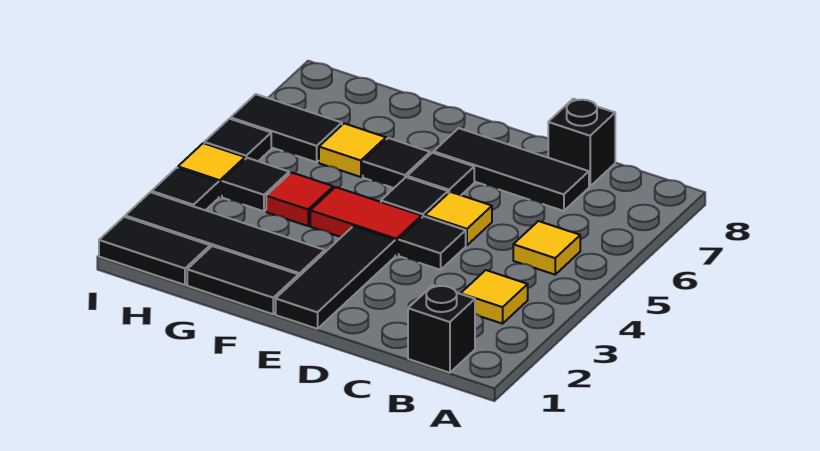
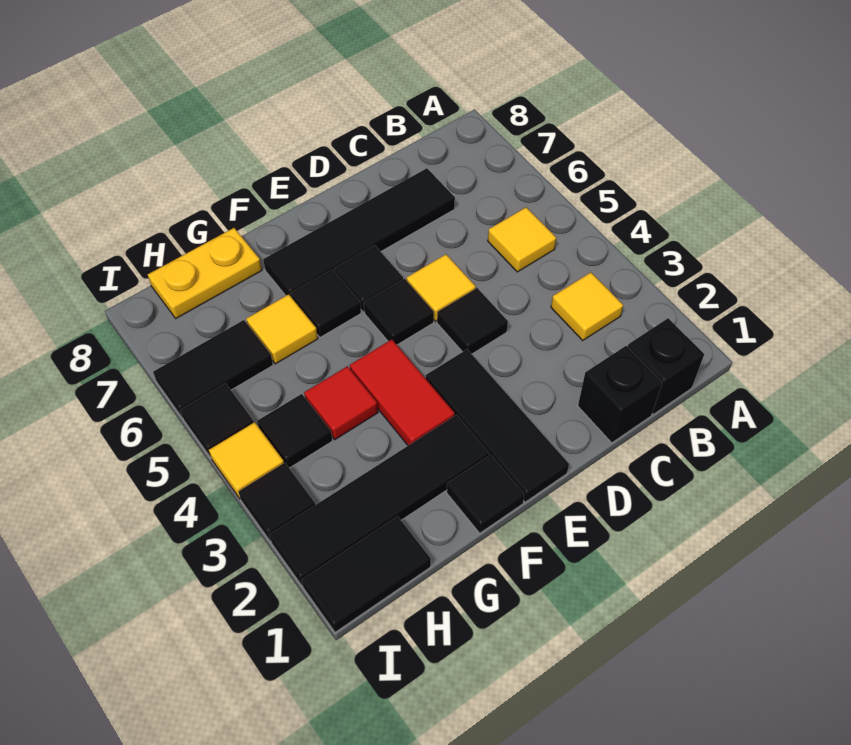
black 1x3 tile [434,128,589,211] -> black 1x4 tile [263,168,455,296]
black 1x1 brick [548,99,615,186] -> black 1x1 brick moved to [578,346,662,443]
red 1x2 tile [310,187,422,255] -> red 1x2 tile turned to [350,340,455,445]
black 1x2 tile [187,246,298,314] -> black 1x1 tile [447,455,524,533]
none -> yellow 1x2 plate [148,228,262,318]

